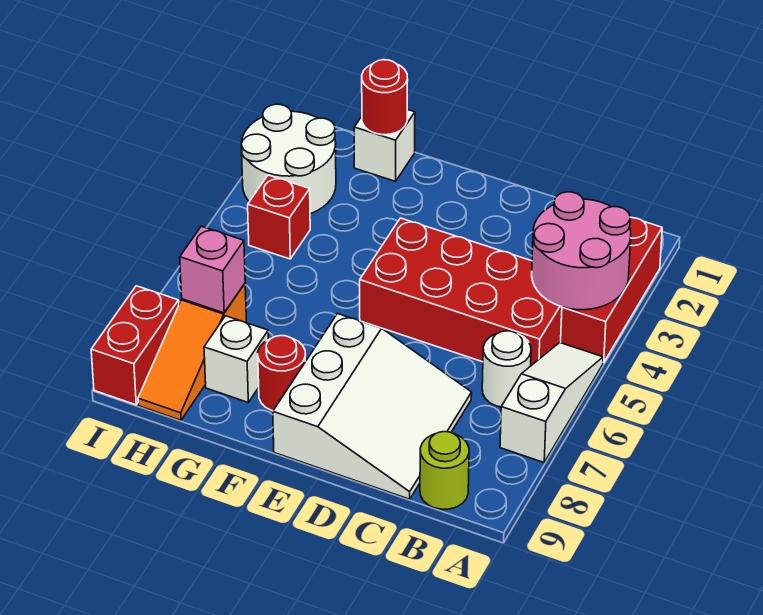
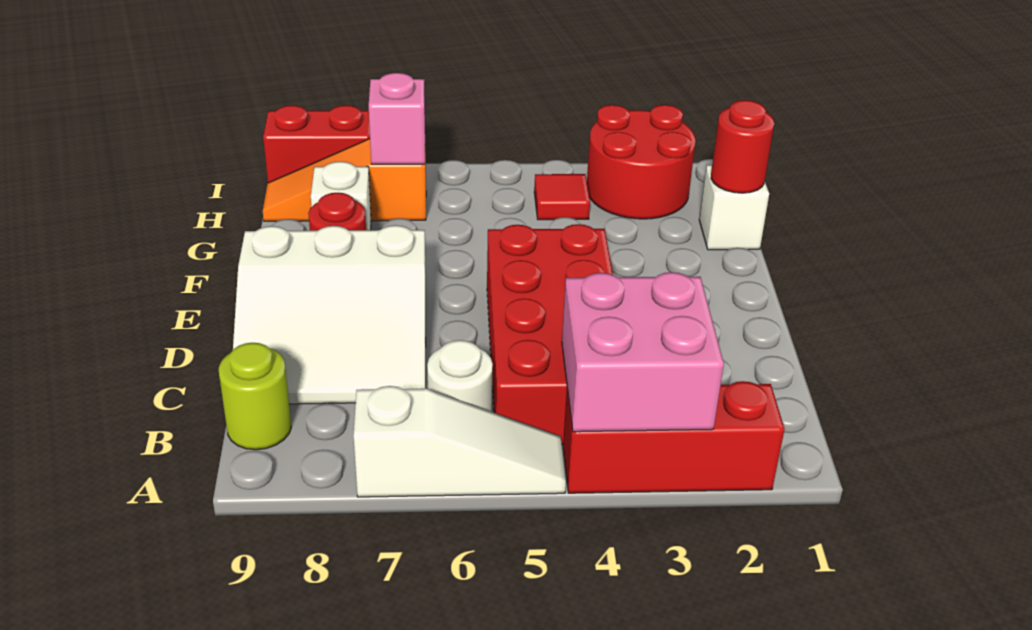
pink 2x2 round brick [532,192,631,310] -> pink 2x2 brick [562,272,724,432]
white 2x2 round brick [241,104,336,214] -> red 2x2 round brick [587,105,696,219]
red 1x1 brick [248,175,310,259] -> red 1x1 tile [534,174,590,220]

